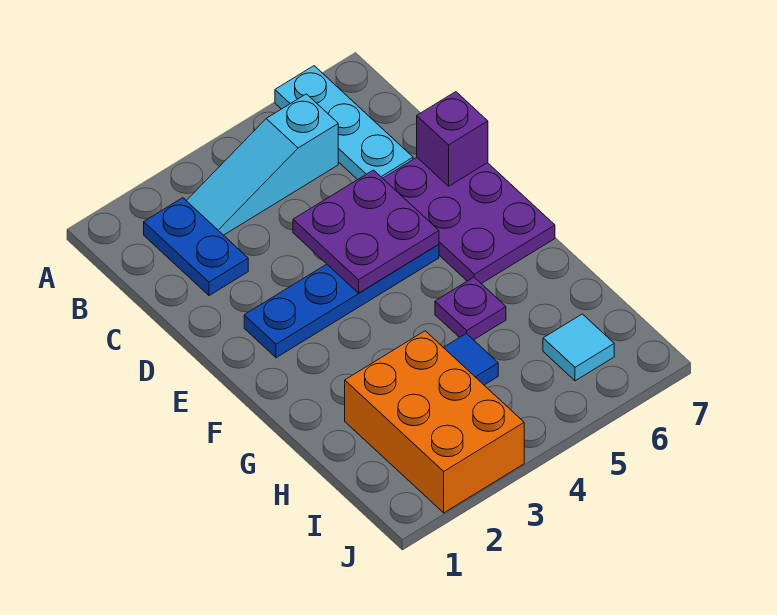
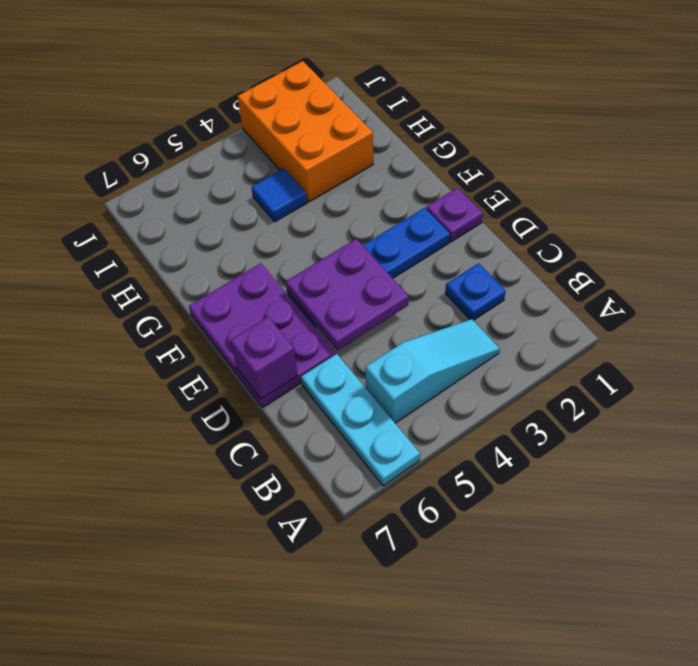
blue 1x2 plate [144,198,248,296] -> blue 1x1 plate [445,263,506,320]
purple 1x1 plate [435,277,506,340] -> purple 1x1 plate moved to [426,188,483,242]
cyan 1x1 tile [543,314,614,381] -> none

